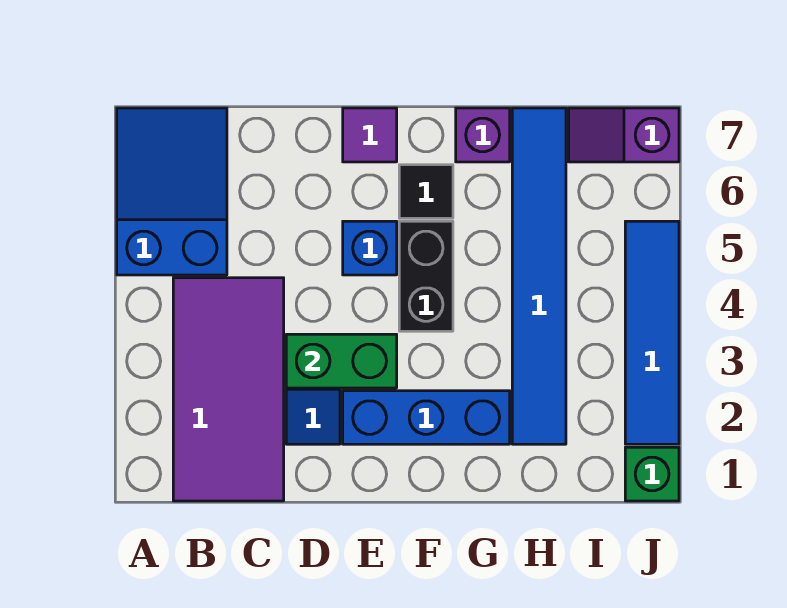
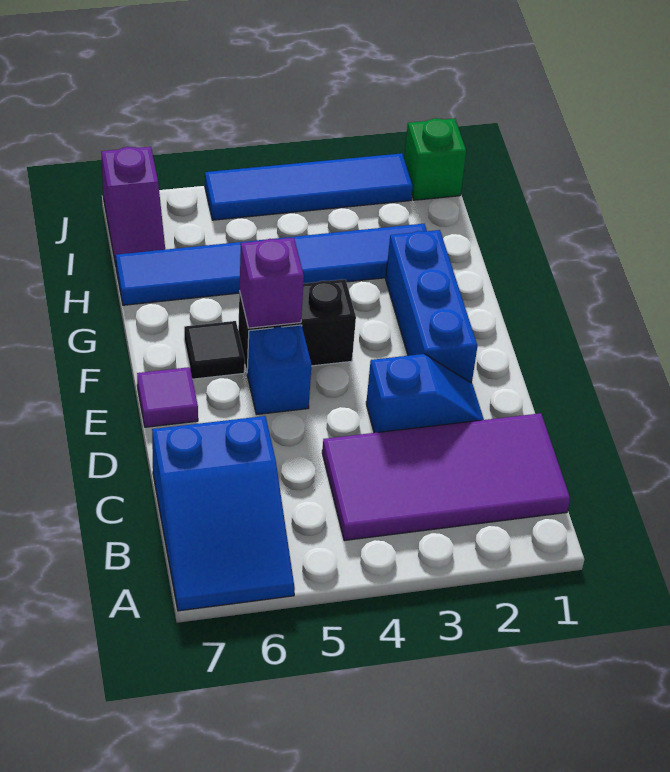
blue 2x3 slope [117,108,227,275] -> blue 2x3 slope turned to [152,416,295,611]
green 1x2 brick [286,334,397,388] -> none
purple 1x1 brick [456,108,510,162] -> purple 1x1 brick moved to [240,238,304,328]

